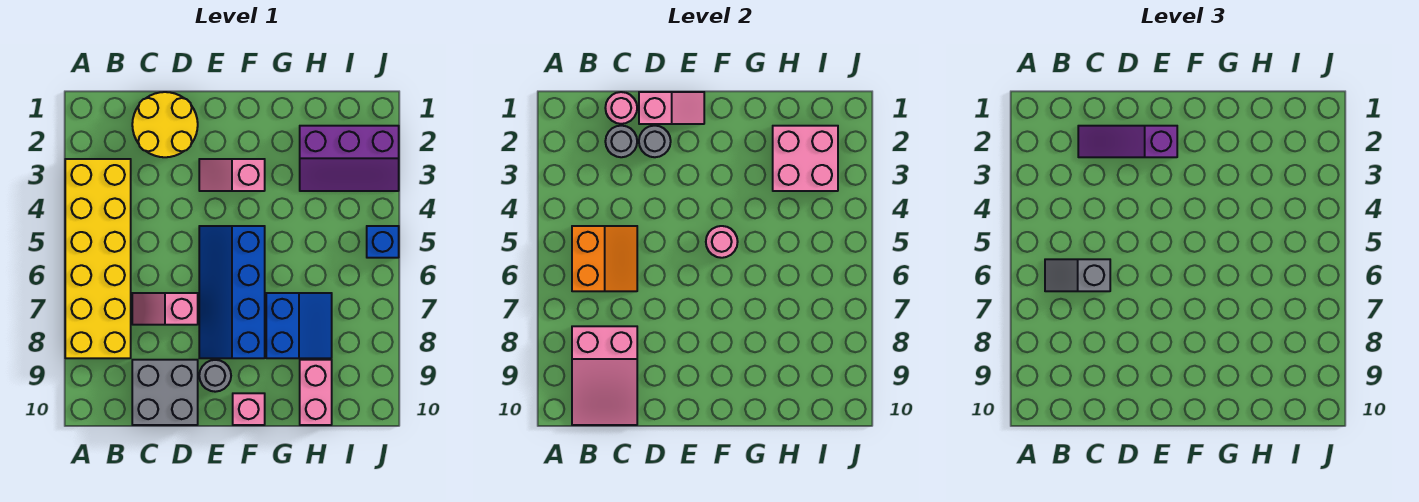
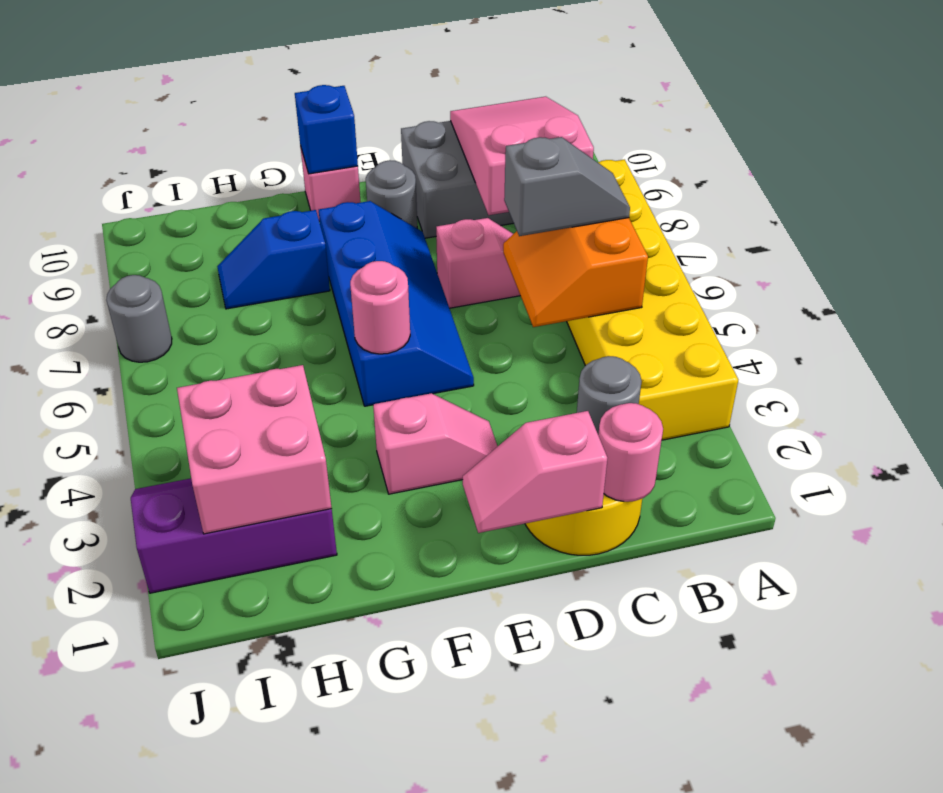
purple 1x3 slope [1078,126,1177,157] -> none
grey 1x1 round brick [639,126,671,157] -> grey 1x1 round brick moved to [106,275,172,362]
blue 2x2 slope [266,293,332,358] -> blue 1x2 slope [217,210,330,309]
pink 1x2 brick [300,360,332,425] -> none
blue 1x1 brick [367,226,399,258] -> blue 1x1 brick moved to [295,85,358,174]

